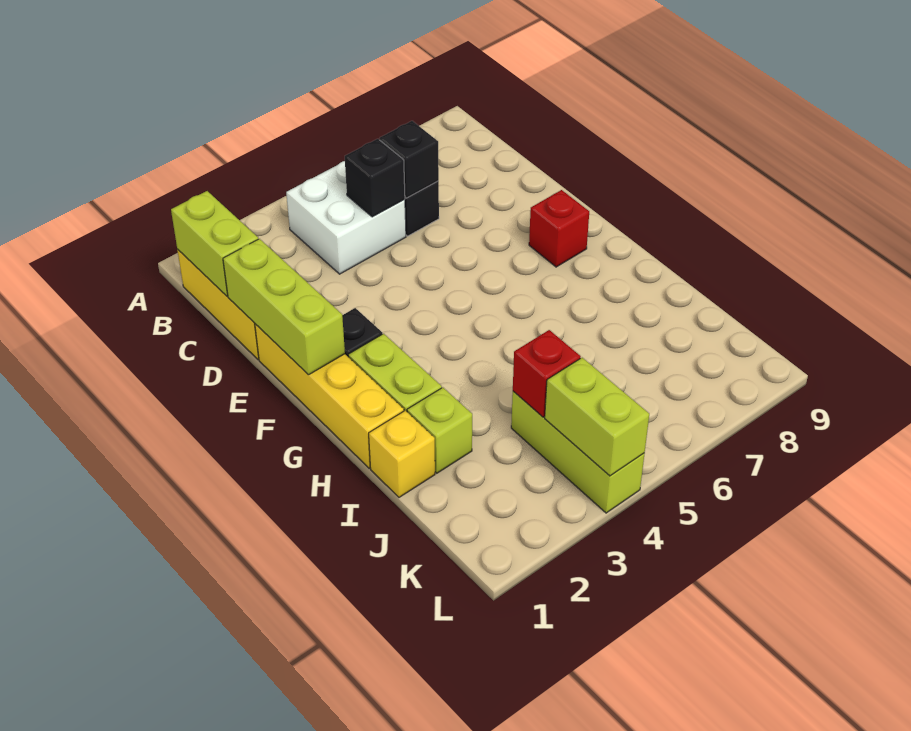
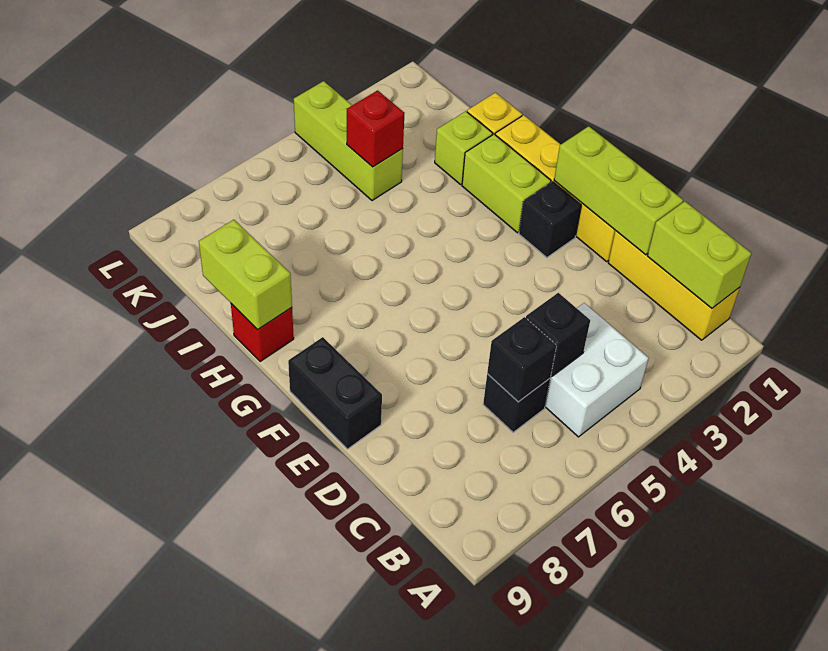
none -> black 1x2 brick [288,337,382,449]
red 1x1 brick [529,190,589,267] -> red 1x1 brick moved to [231,304,294,361]
lime 1x2 brick [545,358,649,476] -> lime 1x2 brick moved to [199,220,292,330]

